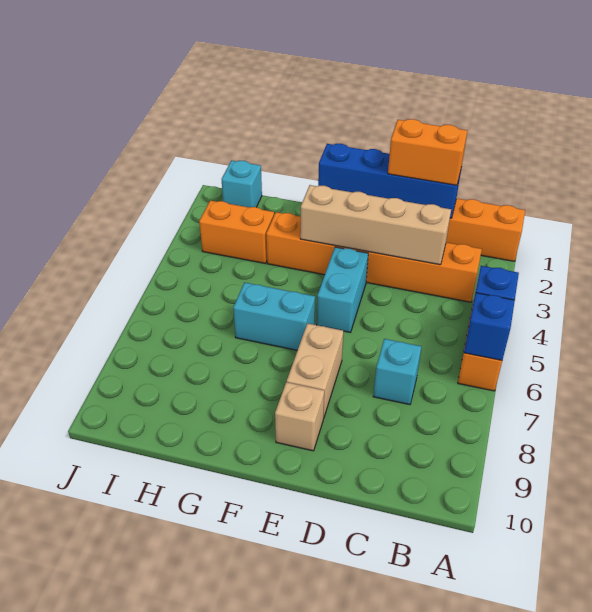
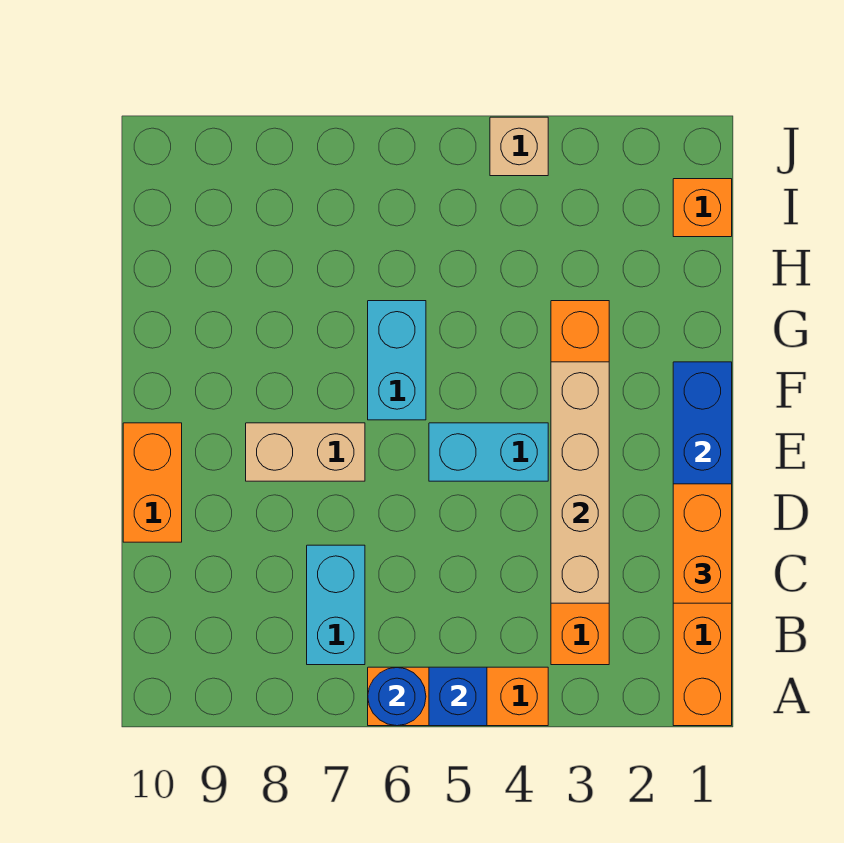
blue 1x1 brick [464,293,515,360] -> blue 1x1 round brick [368,667,426,726]
cyan 1x1 brick [373,339,421,405] -> cyan 1x2 brick [307,545,365,665]
tan 1x1 brick [275,382,324,451] -> tan 1x1 brick moved to [490,117,548,176]
orange 1x2 brick [199,201,274,263] -> orange 1x2 brick moved to [123,423,182,542]
cyan 1x1 brick [222,160,262,208] -> orange 1x1 brick [673,179,732,237]

